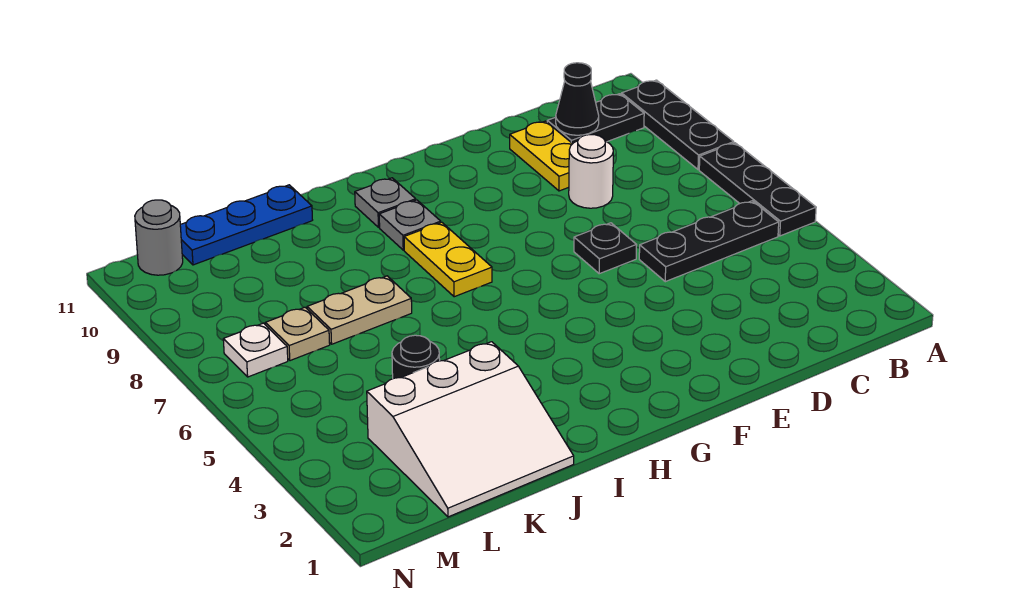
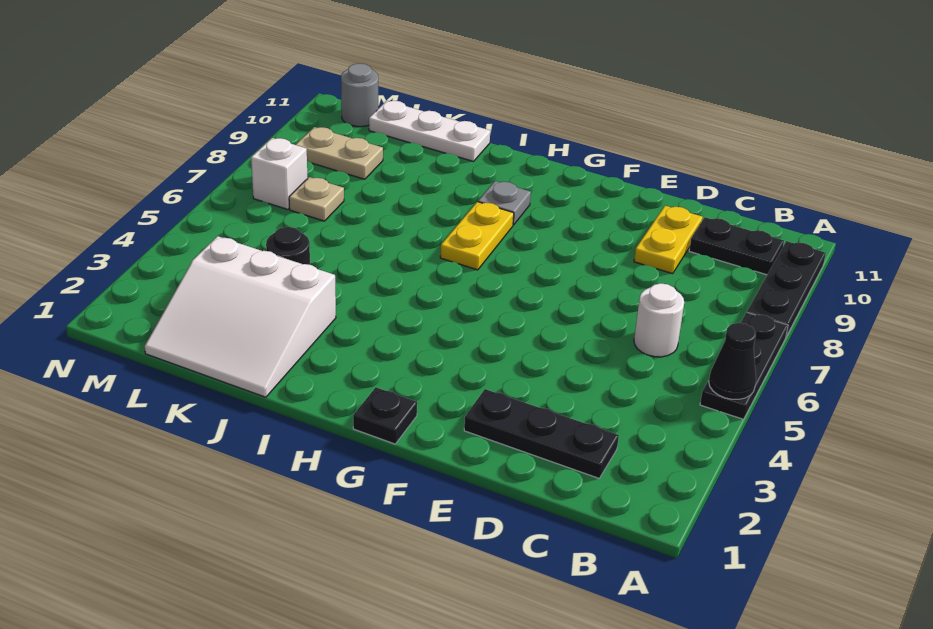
black 1x3 plate [639,201,779,282] -> black 1x3 plate moved to [464,389,619,478]
black 1x1 cone [556,63,599,135] -> black 1x1 cone moved to [709,323,756,399]
white 1x1 round brick [569,135,613,208] -> white 1x1 round brick moved to [634,283,684,357]
black 1x1 plate [574,223,637,274] -> black 1x1 plate moved to [353,387,417,444]
grey 1x1 plate [355,178,416,227] -> none
tan 1x2 plate [307,276,412,344] -> tan 1x2 plate moved to [296,127,383,179]
blue 1x3 plate [180,185,312,265] -> white 1x3 plate [369,101,490,161]
white 1x1 plate [223,323,288,377] -> white 1x1 brick [251,138,307,209]

